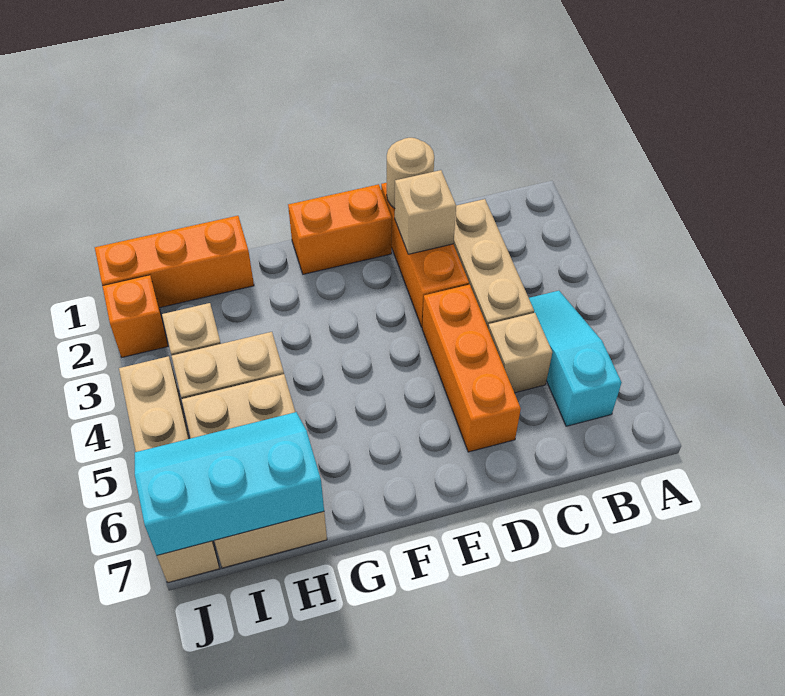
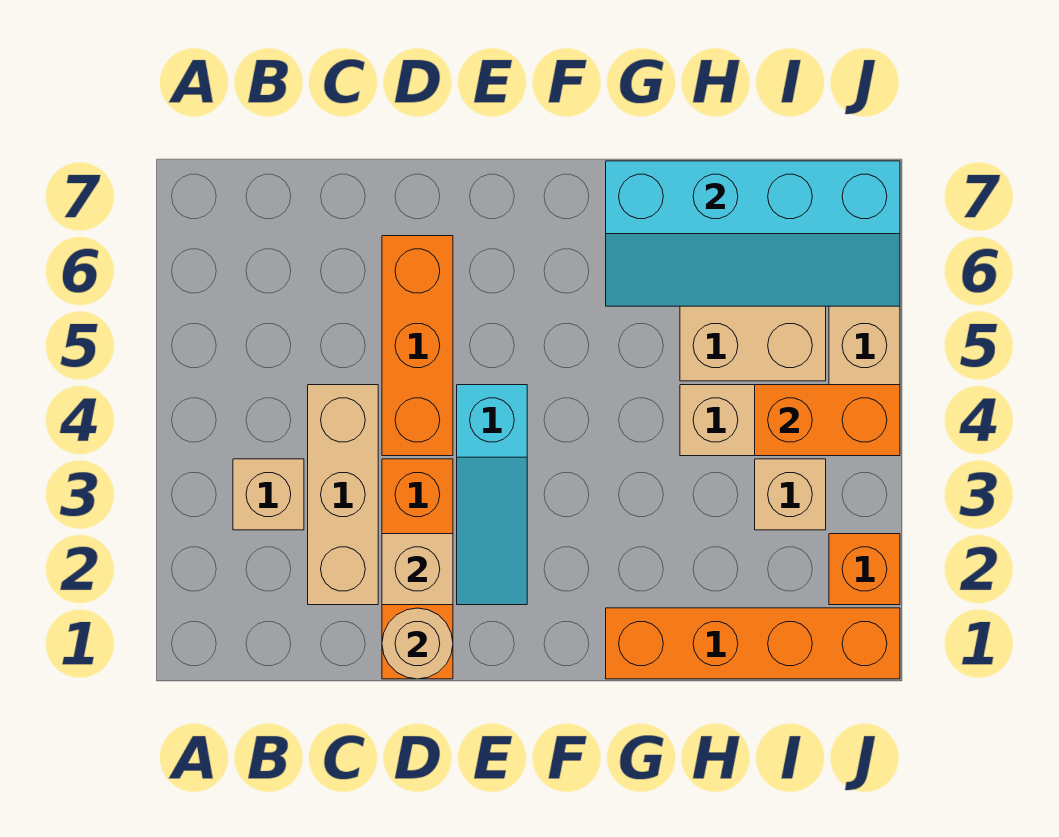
cyan 1x3 slope [529,291,622,426] -> cyan 1x3 slope moved to [457,385,527,605]
tan 1x1 brick [488,313,552,393] -> tan 1x1 brick moved to [233,459,304,530]
orange 1x2 brick [288,184,392,274] -> orange 1x2 brick moved to [755,385,900,456]
orange 1x3 brick [95,216,254,308] -> orange 1x4 brick [606,608,900,679]
cyan 2x3 slope [135,412,324,556] -> cyan 2x4 slope [606,161,900,306]

